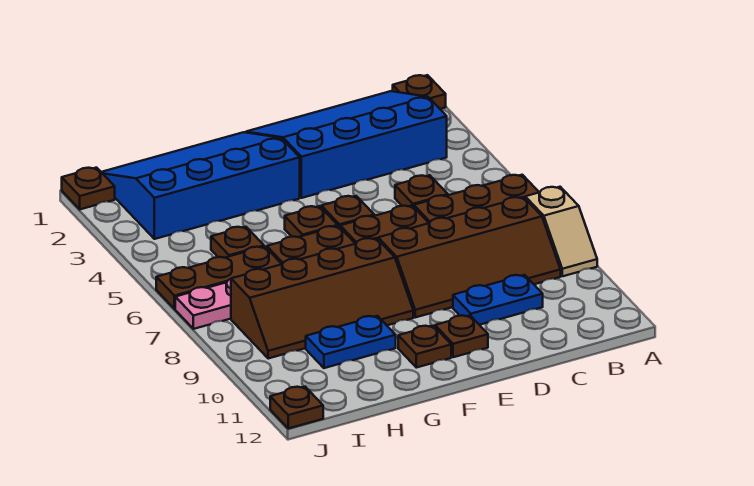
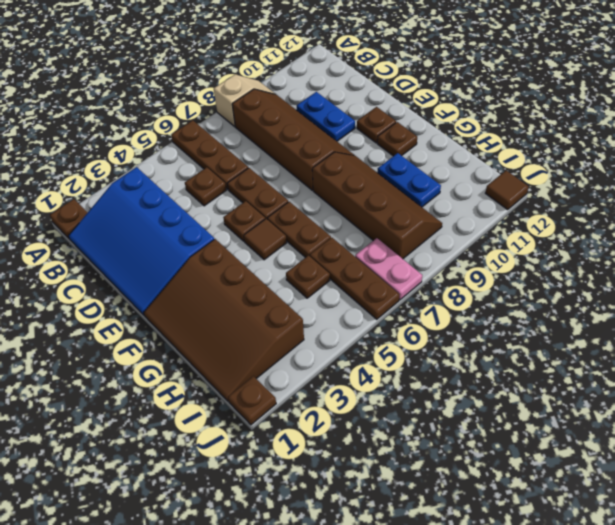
blue 3x4 slope [102,132,300,239] -> brown 3x4 slope [144,239,304,401]
brown 1x1 plate [285,206,338,237] -> brown 1x1 tile [244,219,287,260]
brown 1x1 plate [270,387,323,428] -> brown 1x1 tile [486,171,528,210]

